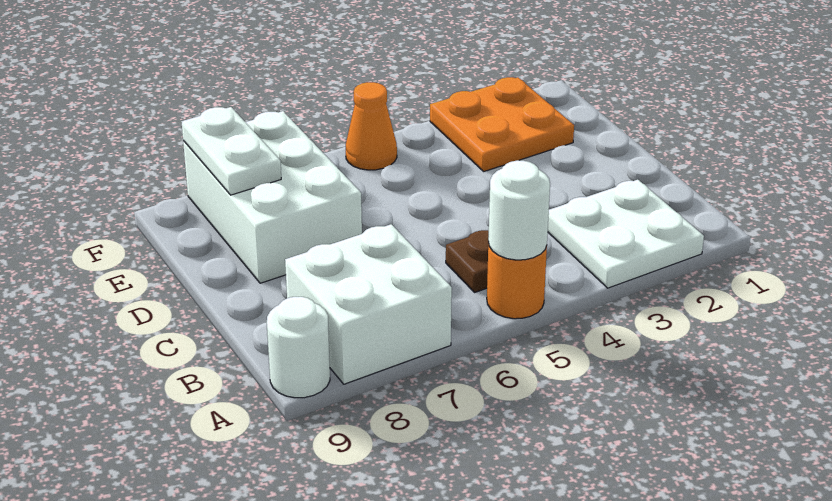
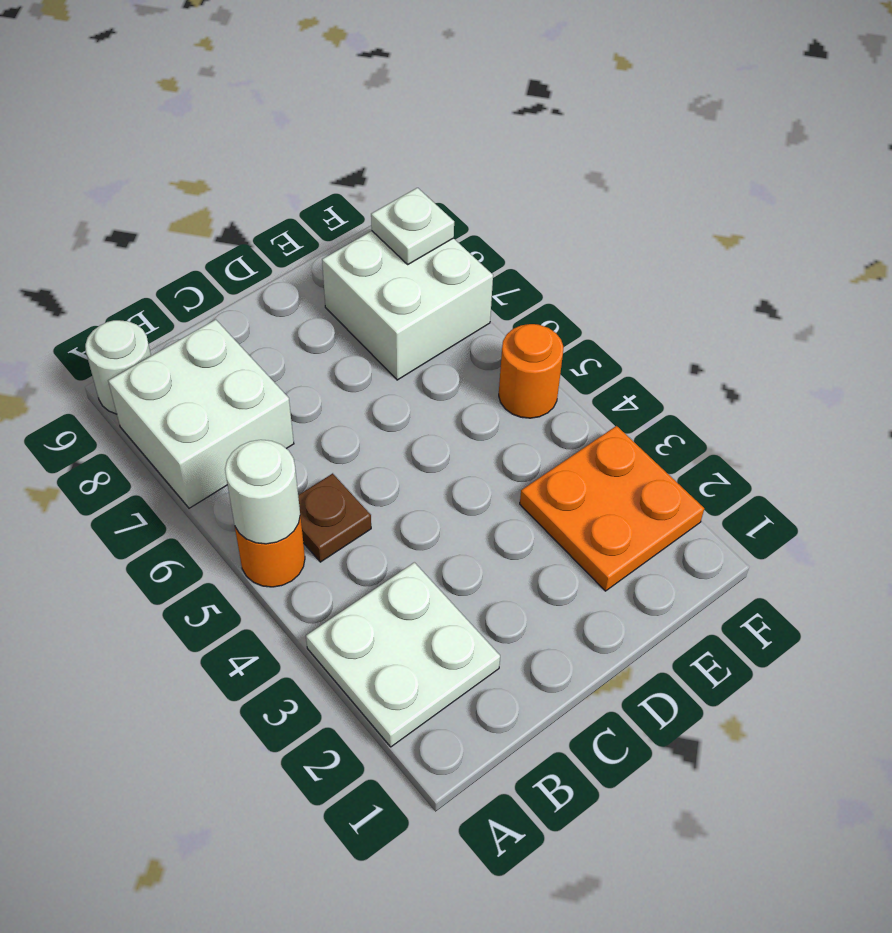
white 2x3 brick [183,111,362,283] -> white 2x2 brick [322,231,493,380]
white 1x2 plate [182,107,281,195] -> white 1x1 plate [371,188,454,264]
orange 1x1 cone [346,82,397,170] -> orange 1x1 round brick [499,324,563,418]

